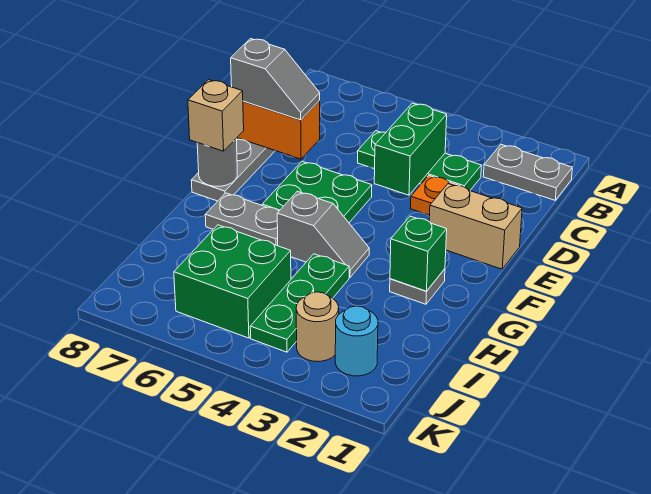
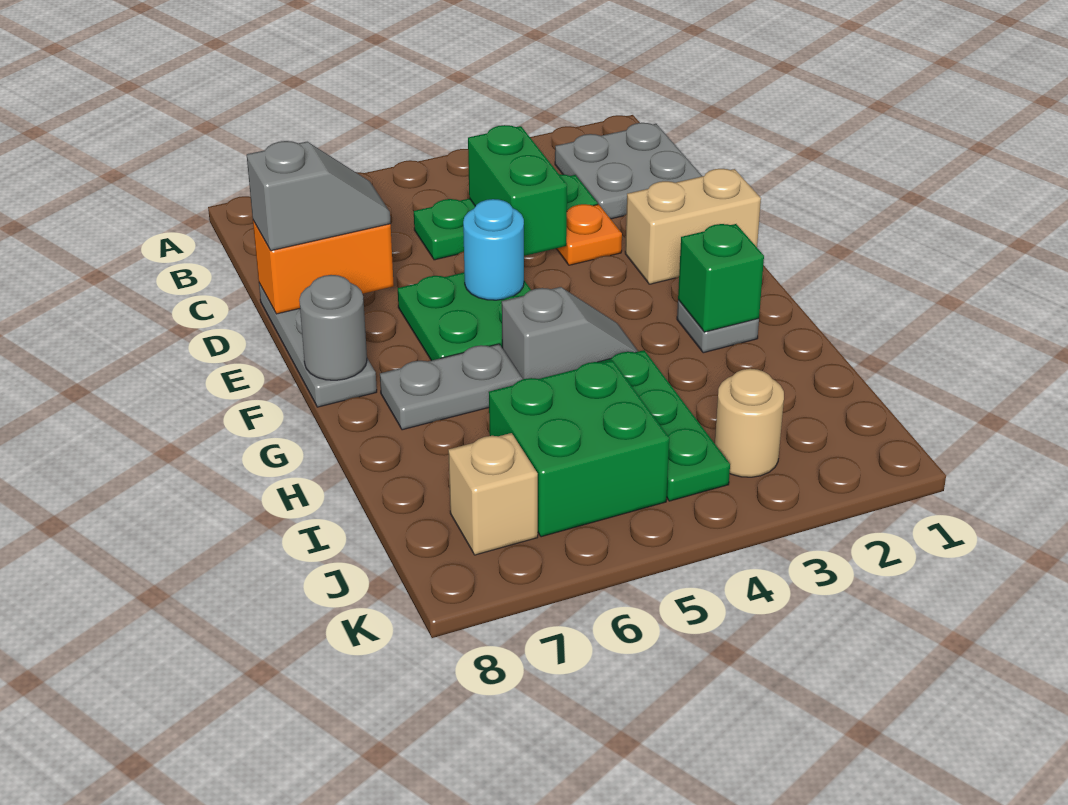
grey 1x2 plate [483,145,572,200] -> grey 2x2 plate [555,123,702,219]
tan 1x1 brick [188,80,244,151] -> tan 1x1 brick moved to [448,433,538,555]
cyan 1x1 round brick [335,306,378,376] -> cyan 1x1 round brick moved to [463,199,524,300]

